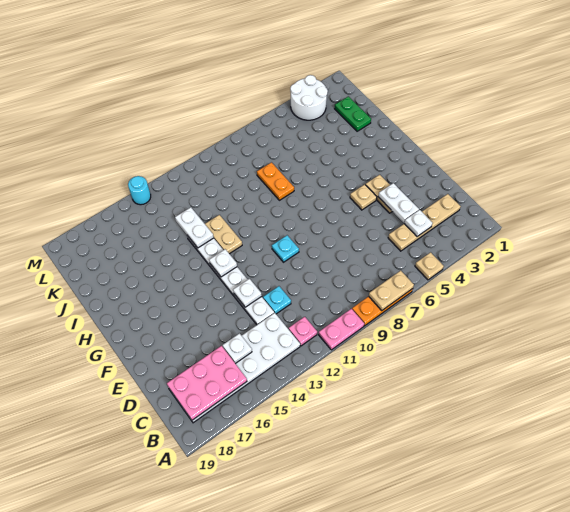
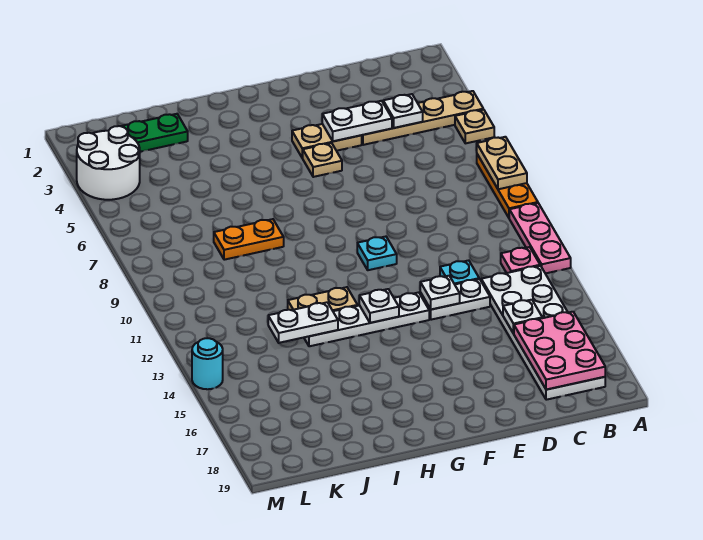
pink 1x2 plate [319,309,364,350] -> pink 1x3 plate [509,203,571,273]
tan 1x4 plate [388,194,461,251] -> tan 1x4 plate turned to [362,91,483,145]

